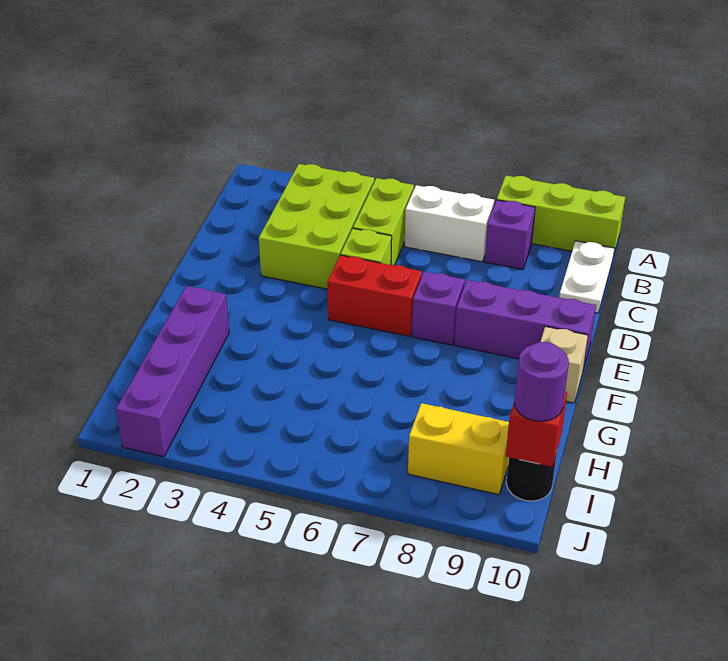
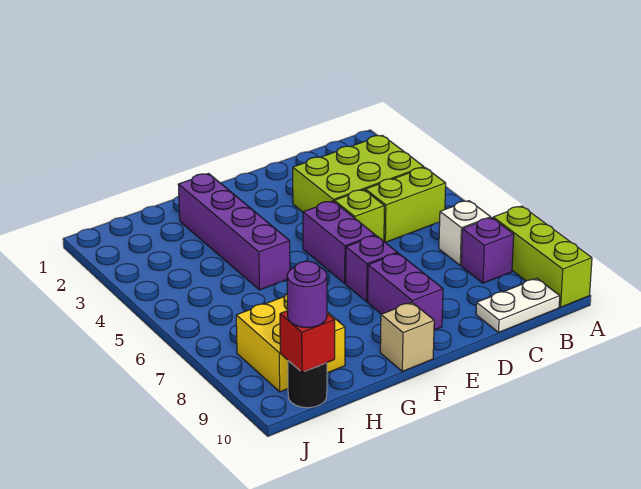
white 1x2 brick [405,185,494,262] -> white 1x1 brick [439,201,491,265]
red 1x2 brick [327,255,422,336] -> purple 1x2 brick [303,201,375,283]
purple 1x3 brick [454,280,596,370] -> purple 1x2 brick [368,253,443,330]
purple 1x4 brick [116,286,229,457] -> purple 1x4 brick turned to [178,174,290,290]
yellow 1x2 brick [408,403,509,495] -> yellow 2x2 brick [236,294,345,392]

